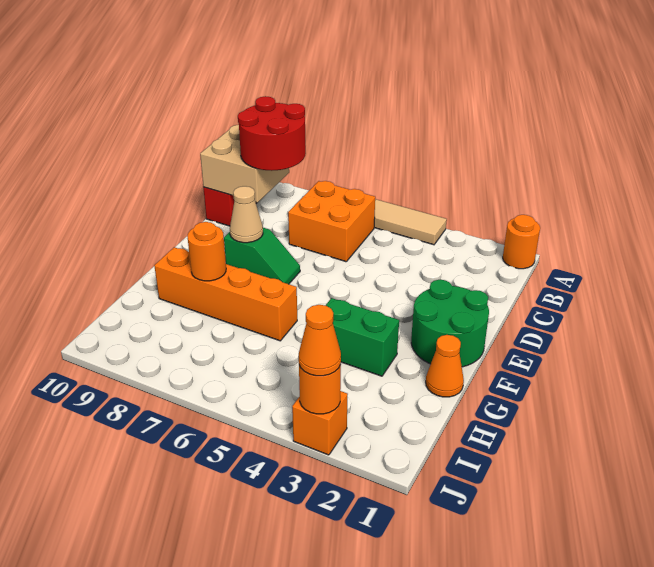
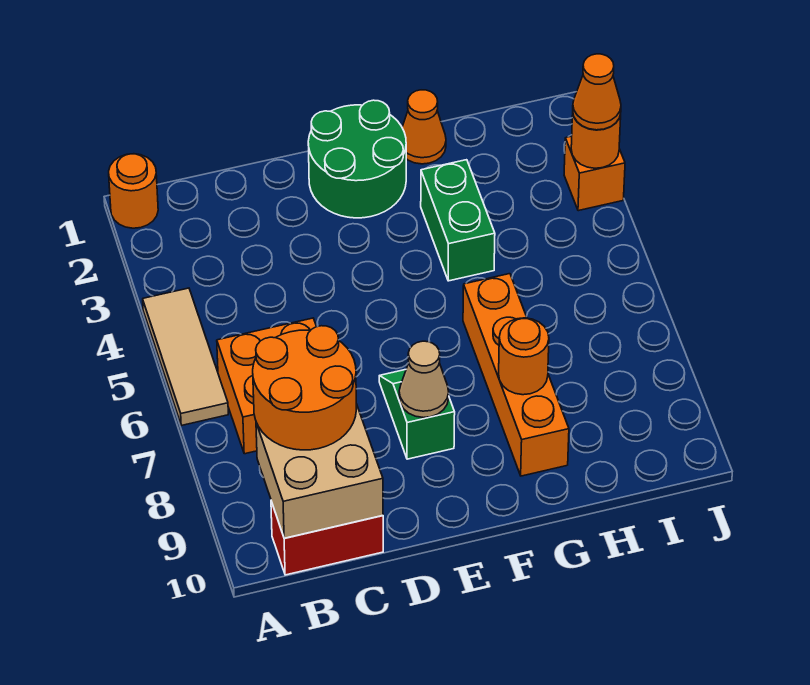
red 2x2 round brick [238,96,306,171] -> orange 2x2 round brick [253,326,356,450]

